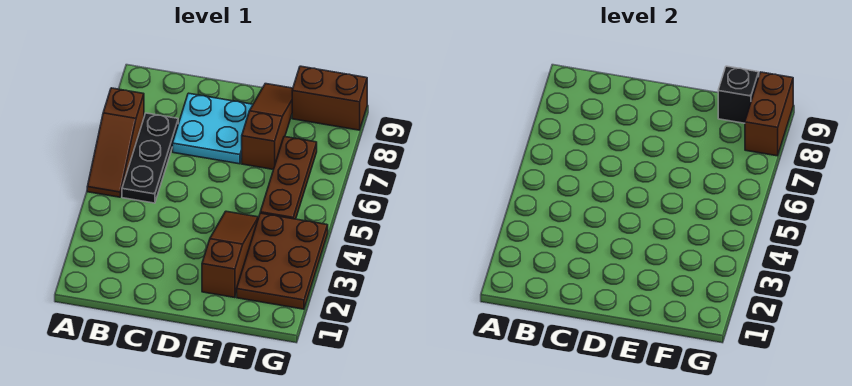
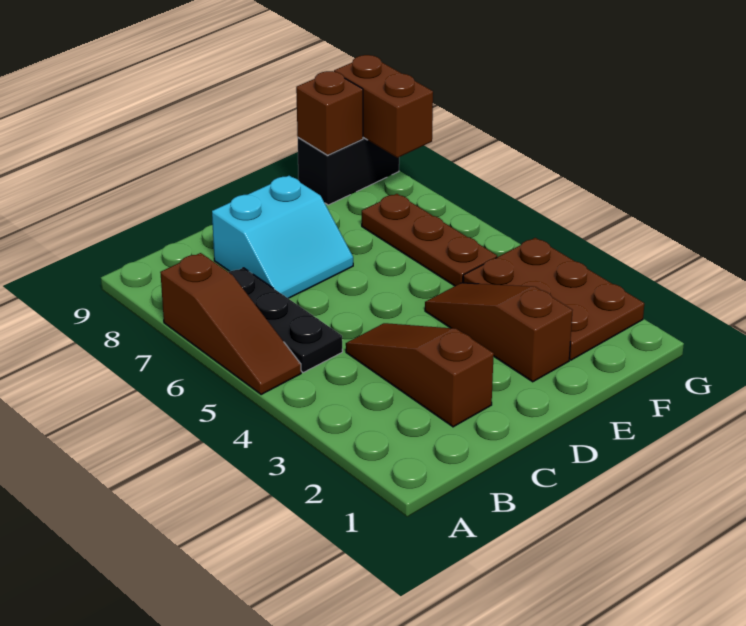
cyan 2x2 plate [173,93,253,164] -> cyan 2x2 slope [212,176,353,298]
brown 1x3 slope [242,84,293,170] -> brown 1x3 slope moved to [346,323,494,427]
brown 1x2 brick [292,66,367,130] -> black 1x2 brick [298,138,399,205]
black 1x1 brick [718,66,759,123] -> brown 1x1 brick [296,71,363,155]

